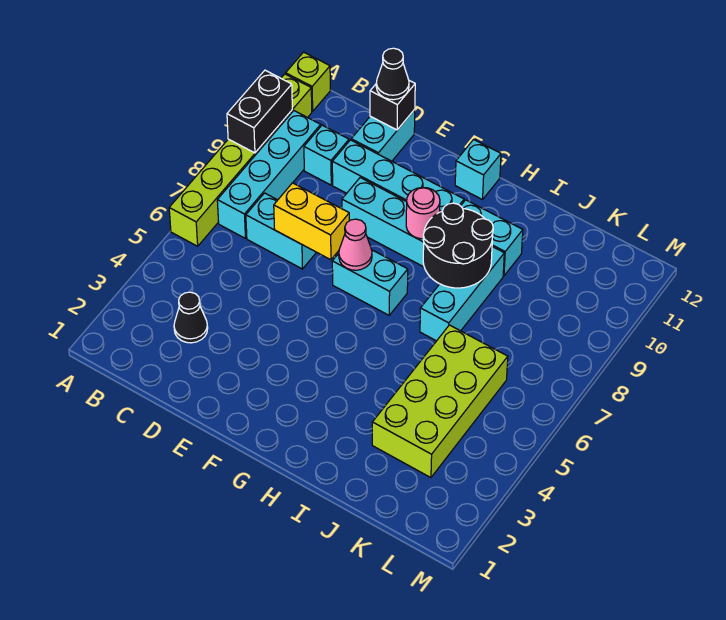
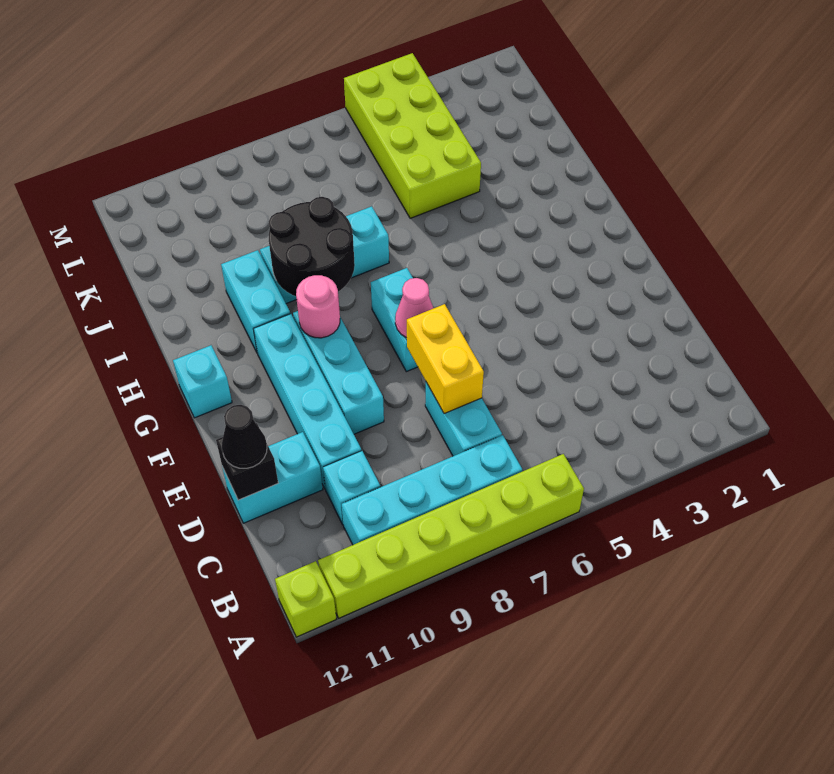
black 1x2 brick [227,70,292,153] -> none
black 1x1 cone [174,292,208,343] -> none
lime 2x4 brick [372,325,508,478] -> lime 2x4 brick turned to [344,53,481,218]

